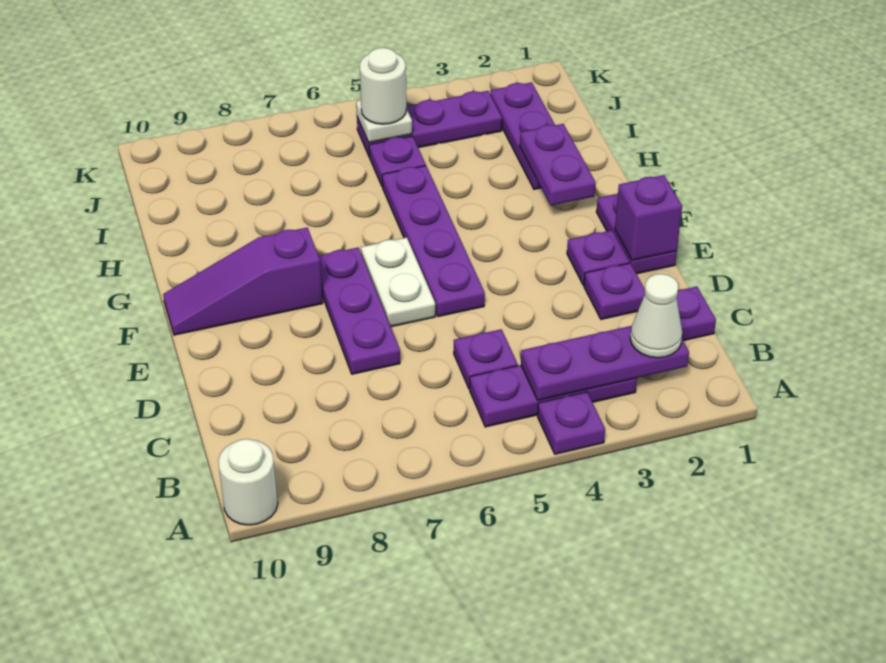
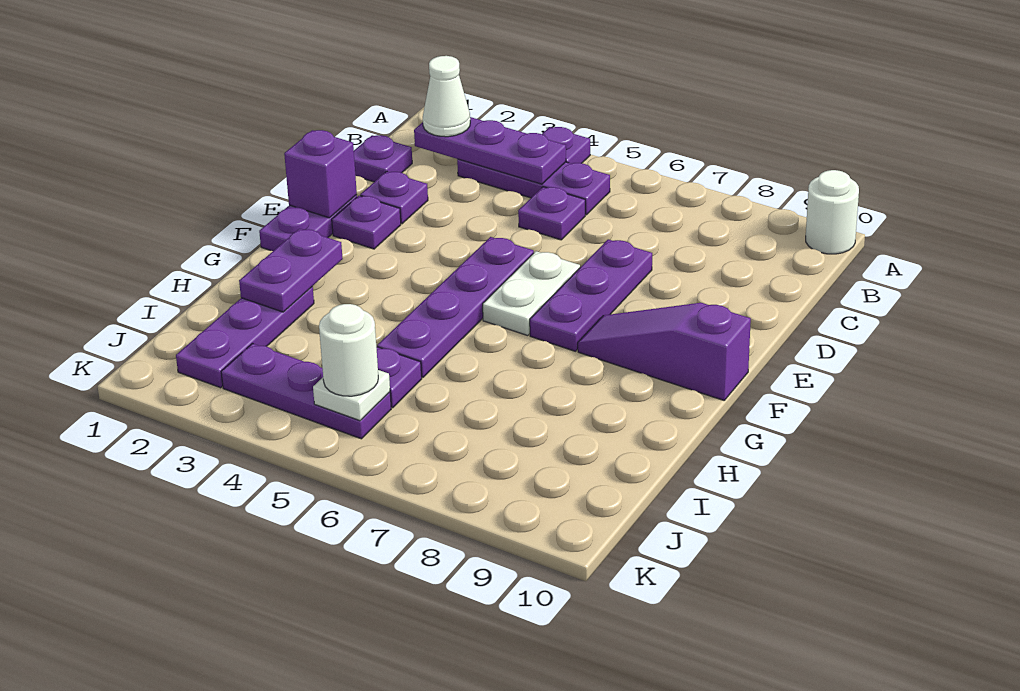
purple 1x3 slope [163,228,323,335] -> purple 1x3 slope turned to [578,303,751,400]

